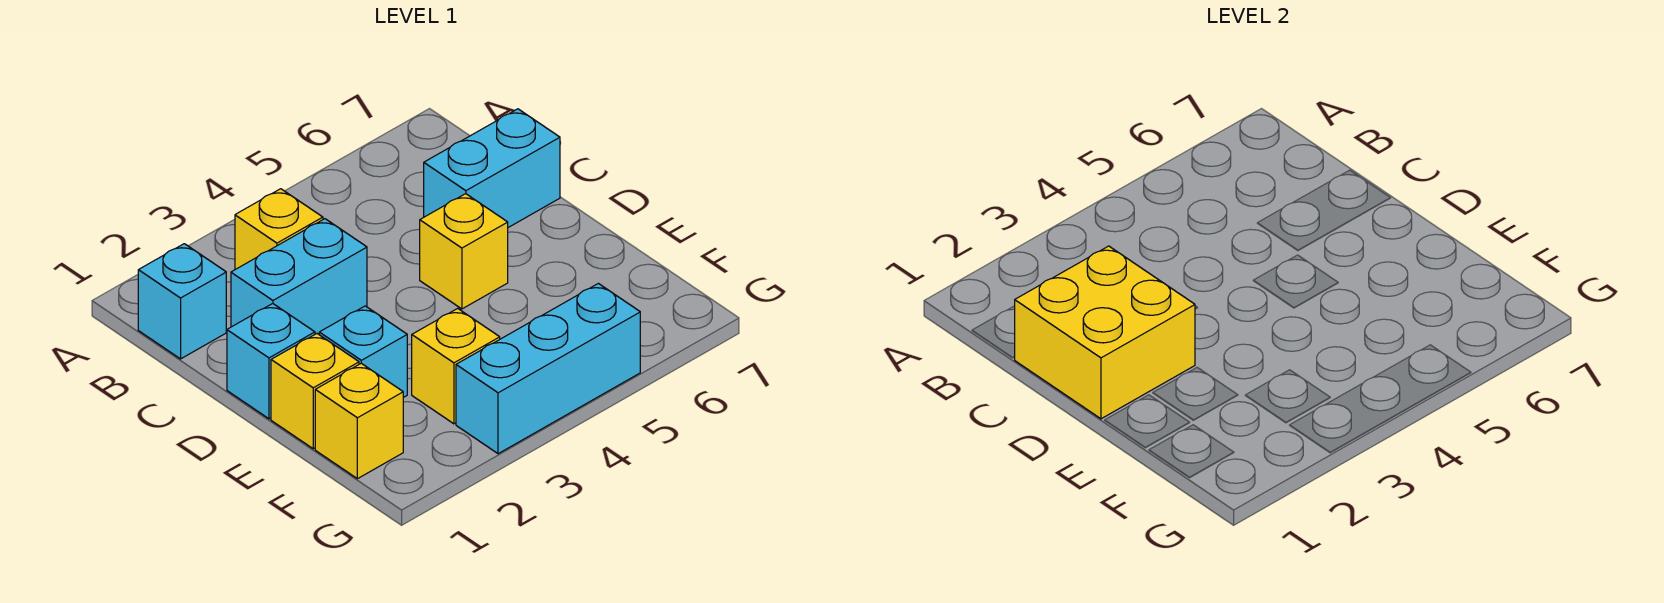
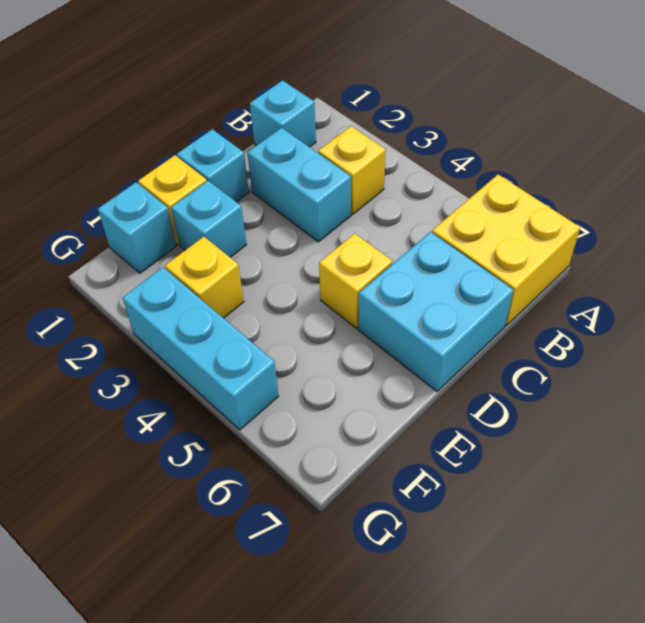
yellow 2x2 brick [1015,246,1195,419] -> yellow 2x2 brick moved to [432,175,580,325]
cyan 1x2 brick [424,109,560,227] -> cyan 2x2 brick [358,232,513,391]
yellow 1x1 brick [315,363,403,479] -> cyan 1x1 brick [98,182,176,273]

